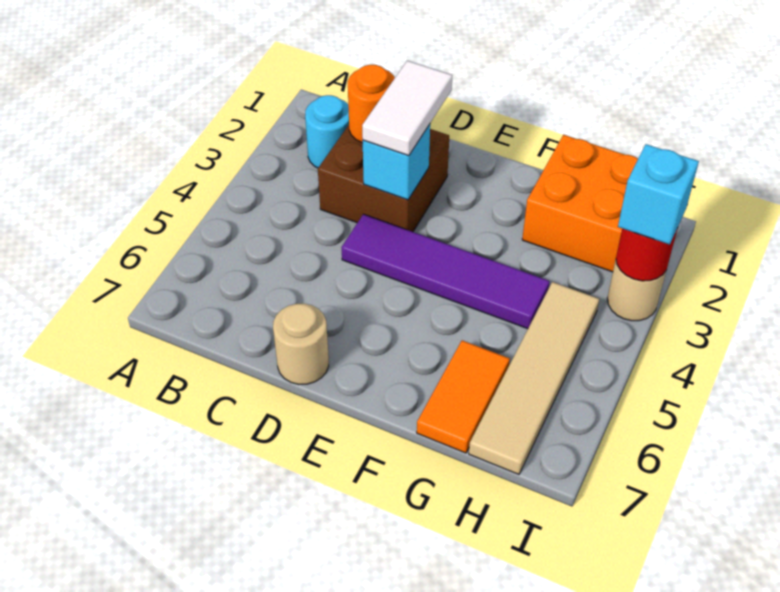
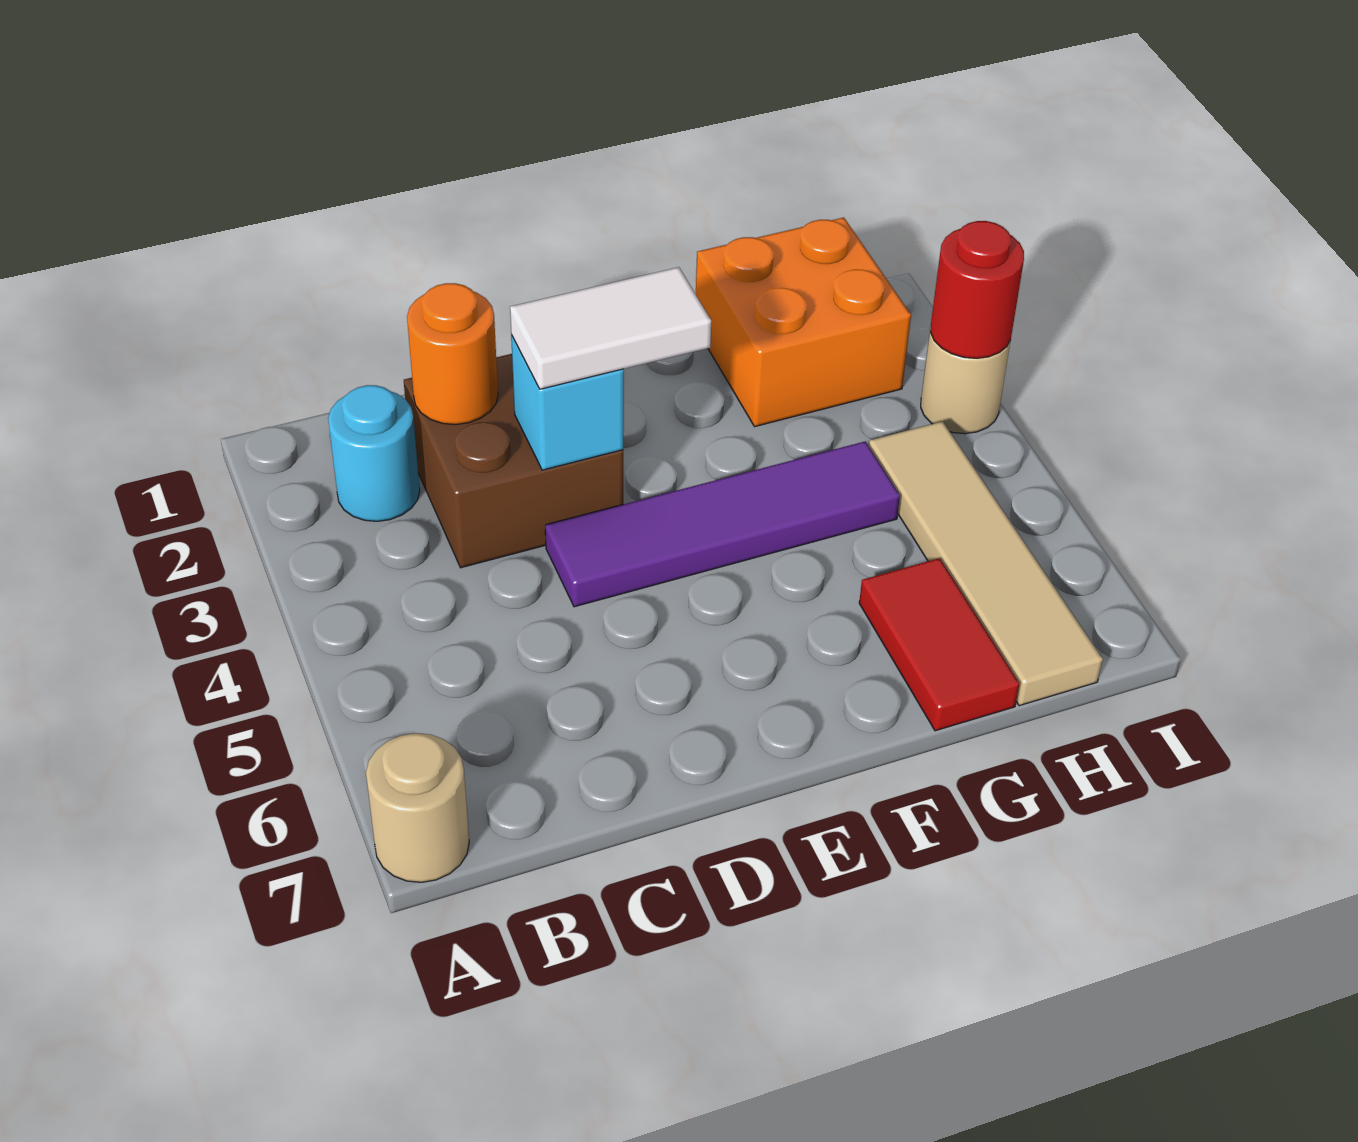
white 1x2 tile [362,61,453,156] -> white 1x2 tile turned to [510,267,711,389]
tan 1x1 round brick [273,304,329,384] -> tan 1x1 round brick moved to [366,733,469,882]
orange 1x2 tile [417,340,510,453] -> red 1x2 tile [859,558,1019,731]
cyan 1x1 brick [618,144,699,245] -> none

